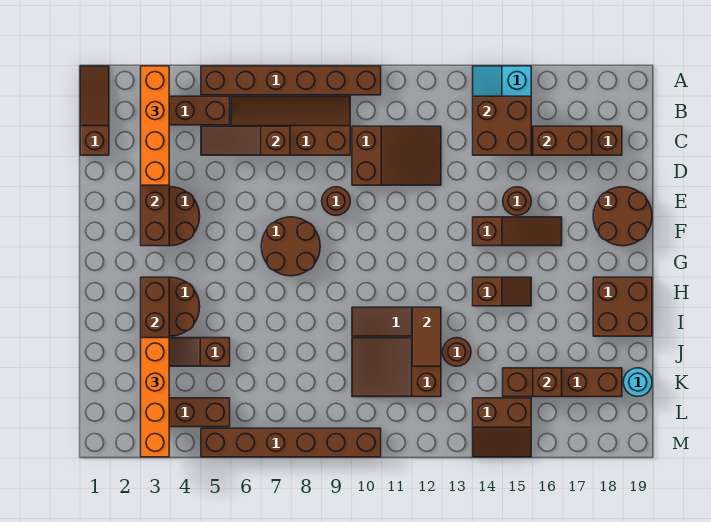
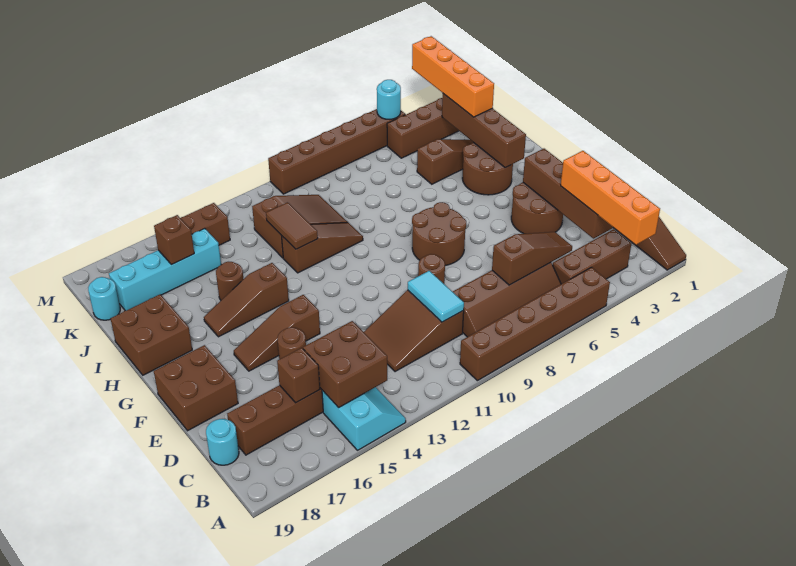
none -> cyan 1x2 tile [408,271,464,322]
brown 1x2 brick [533,126,592,155] -> brown 1x1 brick [277,348,320,403]
none -> cyan 1x1 round brick [206,419,239,465]
brown 2x2 round brick [593,187,652,246] -> brown 2x2 brick [154,345,238,431]
brown 1x2 slope [473,277,531,306] -> brown 1x3 slope [204,263,289,337]
brown 1x1 round brick [442,338,471,366] -> brown 1x1 round brick moved to [216,262,243,300]
brown 1x4 brick [503,368,622,397] -> cyan 1x4 brick [109,228,221,311]
none -> cyan 1x1 round brick [377,80,401,119]

